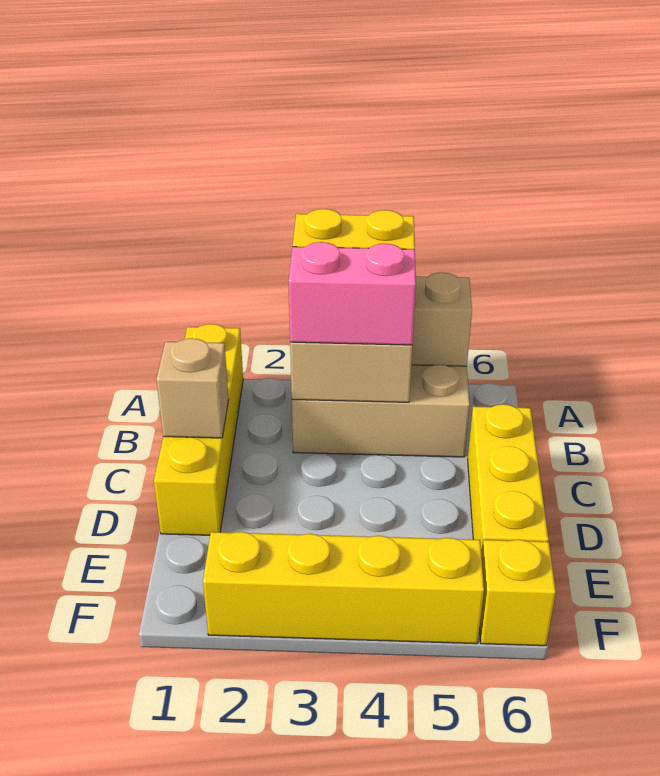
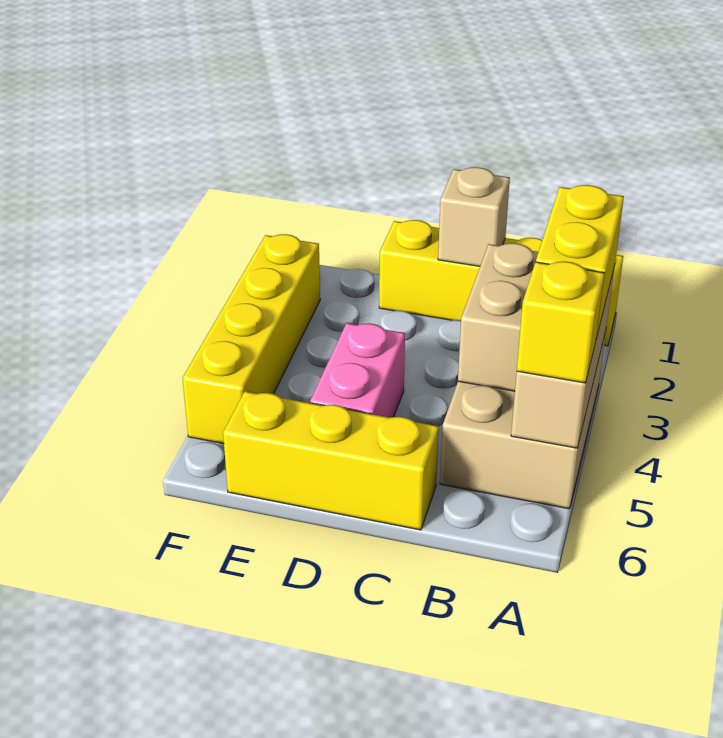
pink 1x2 brick [289,242,416,345] -> pink 1x2 brick moved to [310,323,405,418]
yellow 1x1 brick [480,540,556,646] -> yellow 1x1 brick moved to [517,261,604,383]

